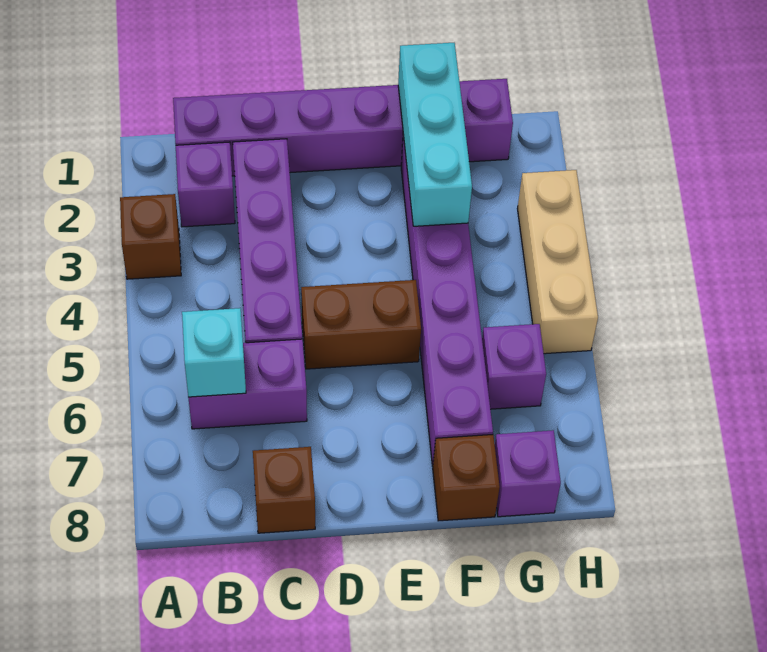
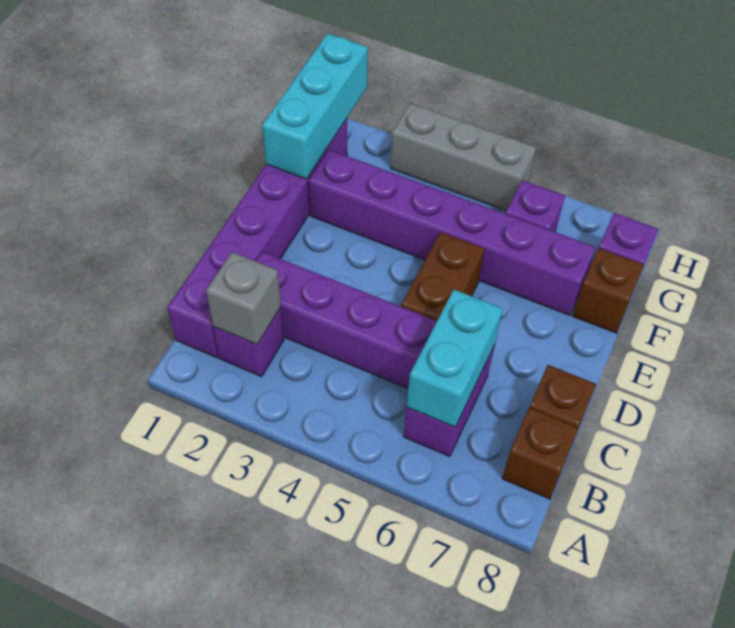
brown 1x1 brick [120,194,181,279] -> brown 1x1 brick moved to [502,408,579,499]
none -> grey 1x1 brick [206,252,281,344]
cyan 1x1 brick [182,308,246,397] -> cyan 1x2 brick [407,290,503,427]
cyan 1x3 brick [398,43,472,226] -> cyan 1x3 brick turned to [262,34,368,179]
tan 1x3 brick [517,170,598,354] -> grey 1x3 brick [390,103,536,211]

